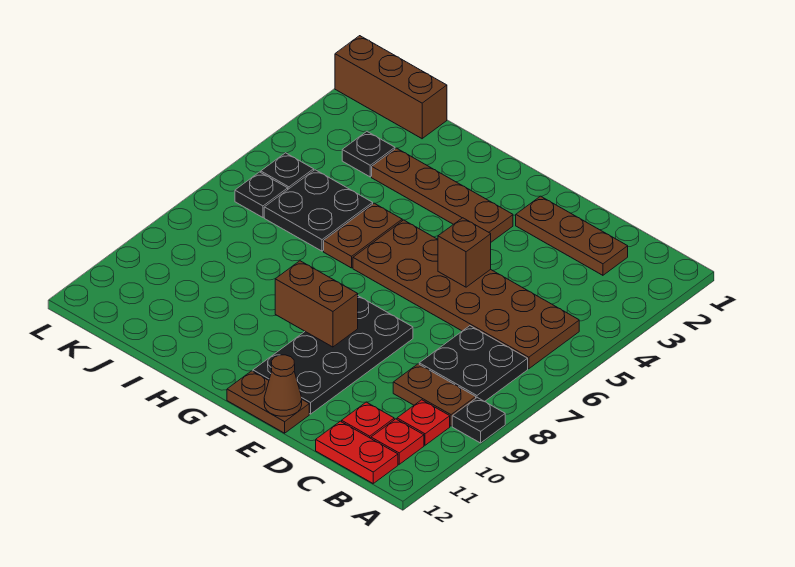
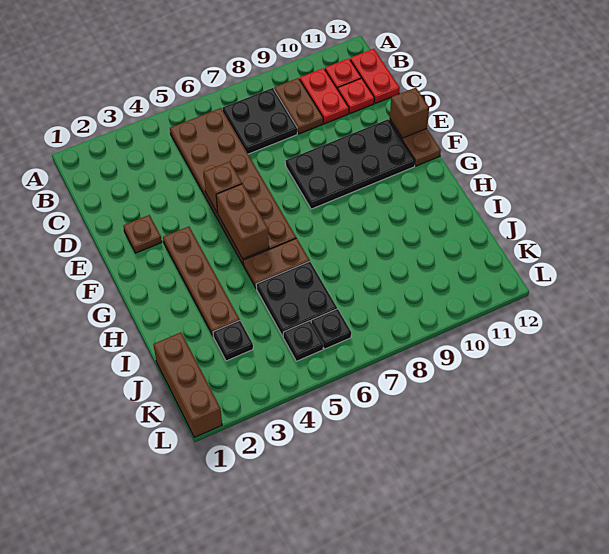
black 1x1 plate [452,398,505,443] -> none
red 1x1 plate [397,400,450,445] -> red 1x2 plate [300,68,349,124]
brown 1x3 plate [516,196,628,275] -> brown 1x1 plate [123,215,162,253]
brown 1x1 cone [264,355,302,416] -> brown 1x1 brick [390,88,429,138]
brown 1x2 brick [275,261,358,347] -> brown 1x2 brick moved to [216,184,269,259]

